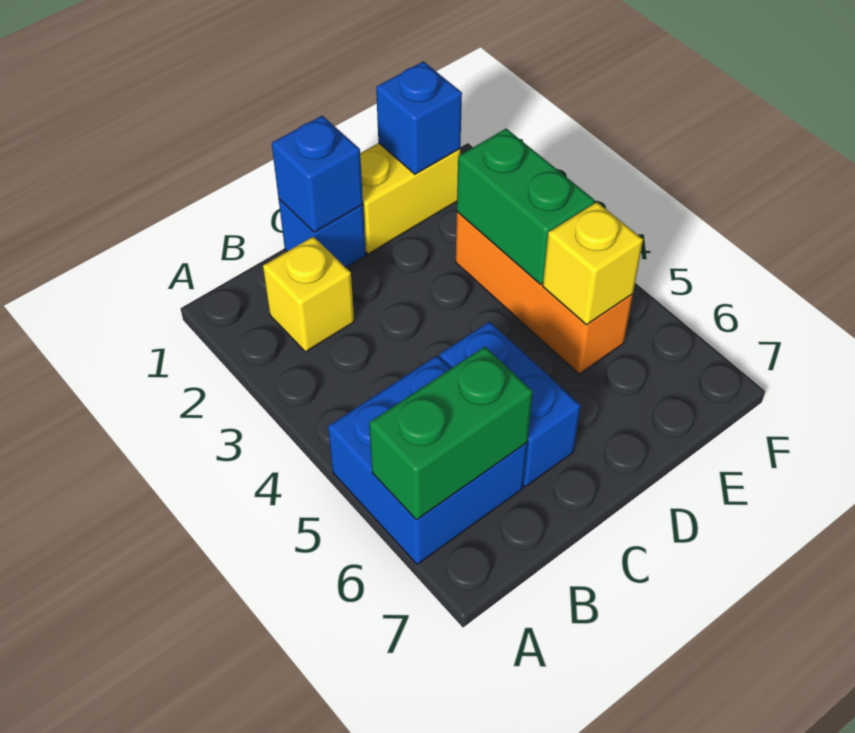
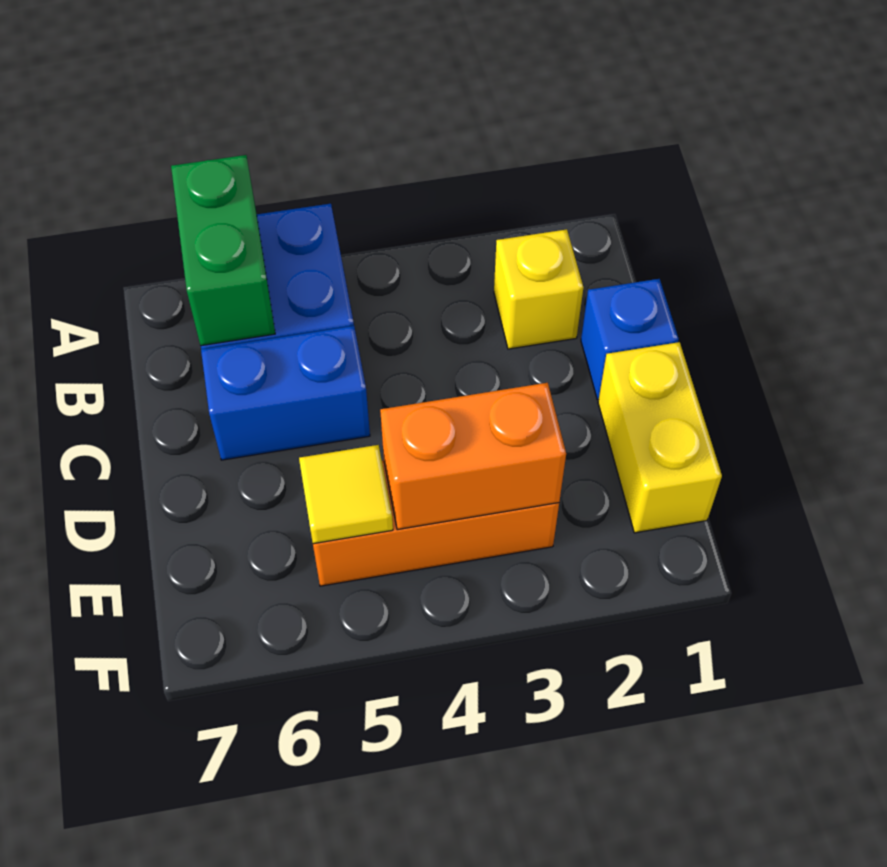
blue 1x1 brick [272,116,363,232] -> none
blue 1x1 brick [376,61,462,174] -> none
green 1x2 brick [457,129,595,284] -> orange 1x2 brick [380,383,566,530]
yellow 1x1 brick [543,202,643,325] -> yellow 1x1 tile [299,445,393,544]

